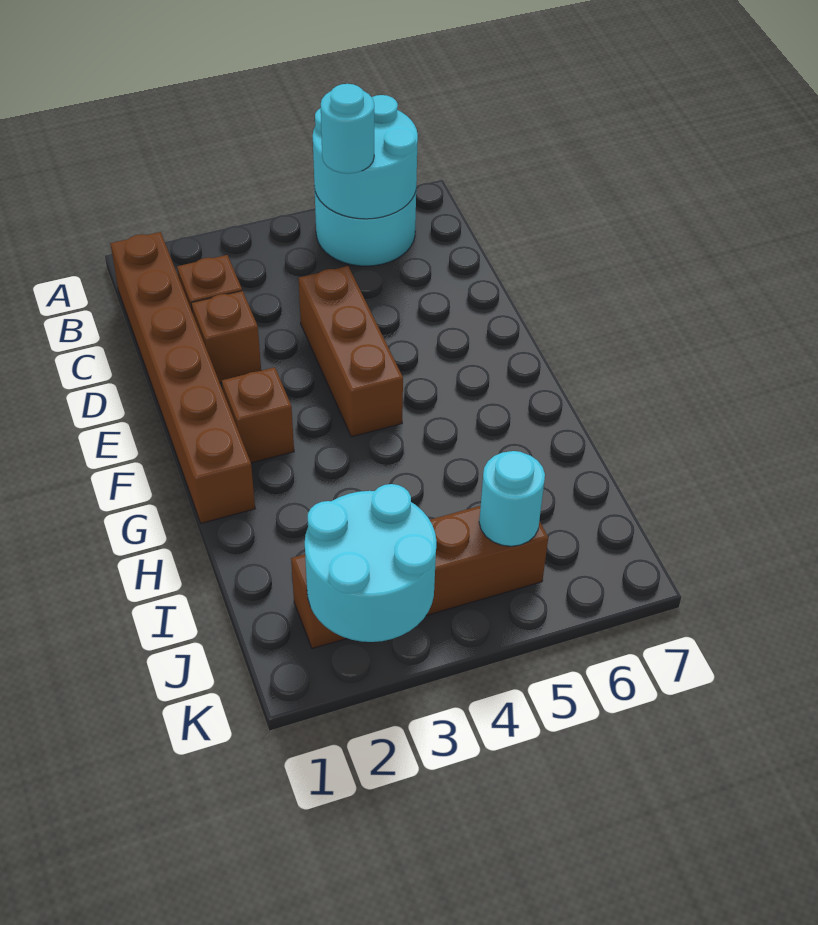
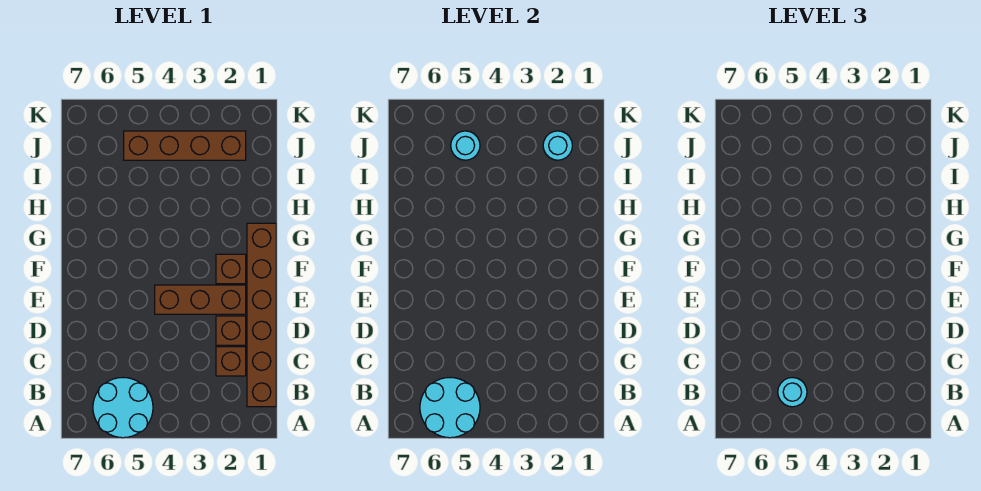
brown 1x3 brick [299,266,403,437] -> brown 1x3 brick turned to [155,285,246,314]
cyan 2x2 round brick [305,484,436,642] -> cyan 1x1 round brick [543,131,572,160]

